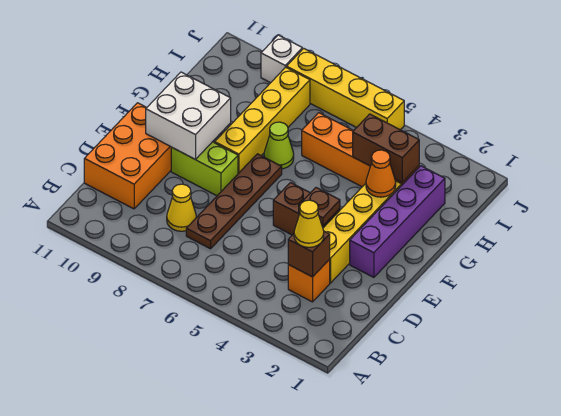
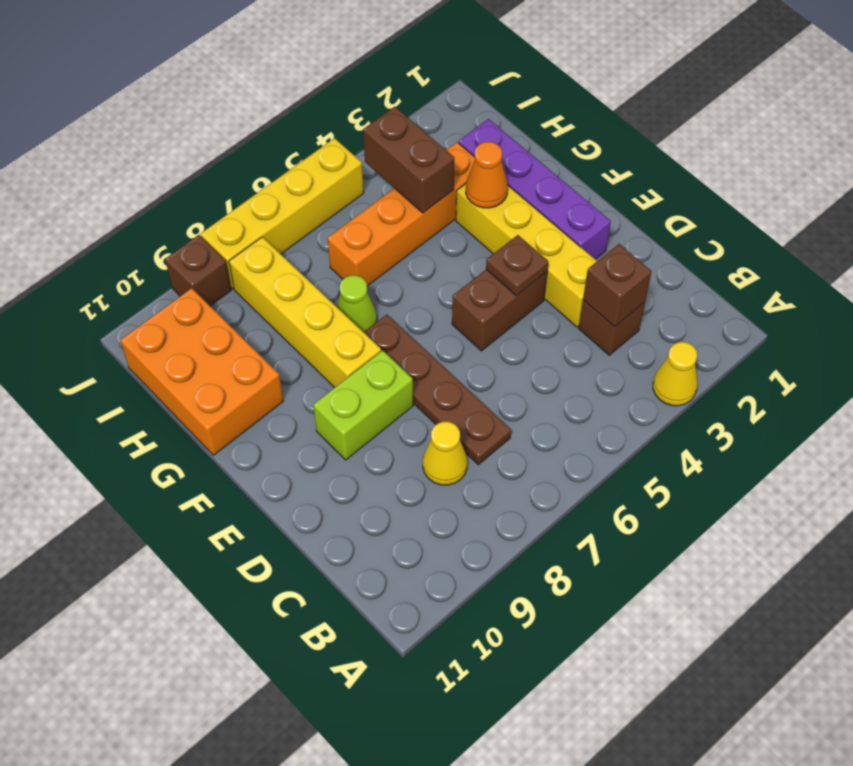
orange 1x1 brick [288,259,330,302] -> brown 1x1 brick [579,300,645,355]
yellow 1x1 cone [294,200,324,247] -> yellow 1x1 cone moved to [653,342,697,406]
orange 2x3 brick [84,103,171,209] -> orange 2x3 brick moved to [121,288,283,455]
white 2x2 brick [146,72,231,160] -> none
brown 1x2 brick [353,114,419,182] -> brown 1x2 brick turned to [363,107,454,213]
white 1x1 brick [261,35,302,83] -> brown 1x1 brick [165,235,231,306]

